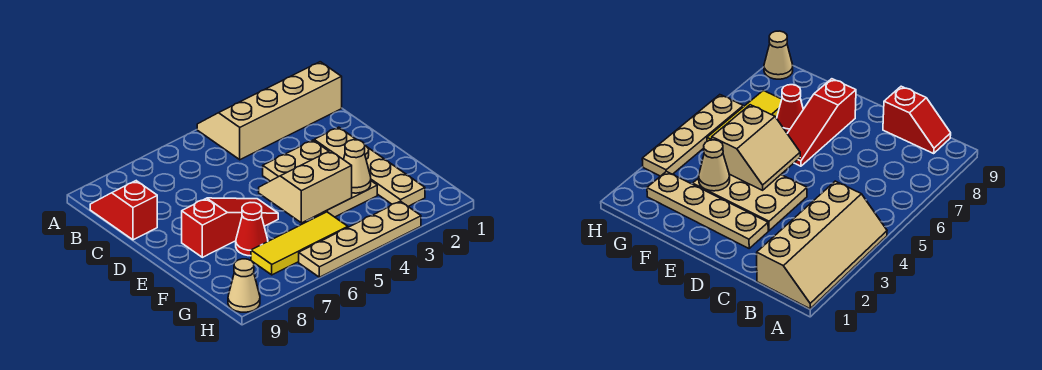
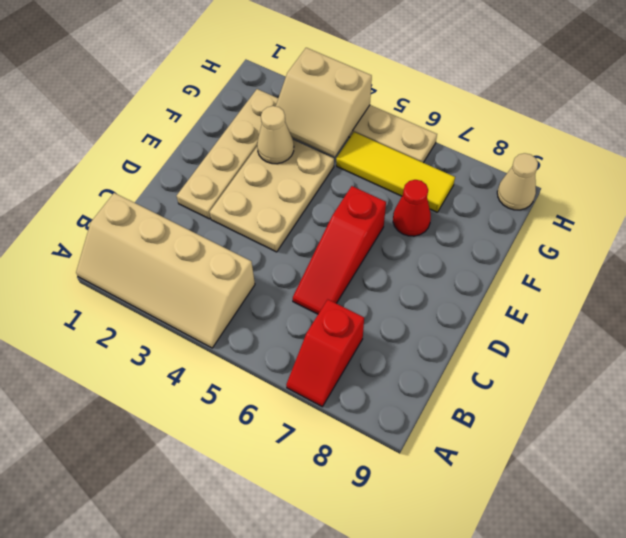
red 1x2 slope [90,181,157,240] -> red 1x2 slope moved to [286,300,364,407]
tan 2x2 slope [259,151,352,223] -> tan 2x2 slope moved to [276,48,372,157]
red 1x3 slope [182,198,278,257] -> red 1x3 slope turned to [293,186,386,314]

